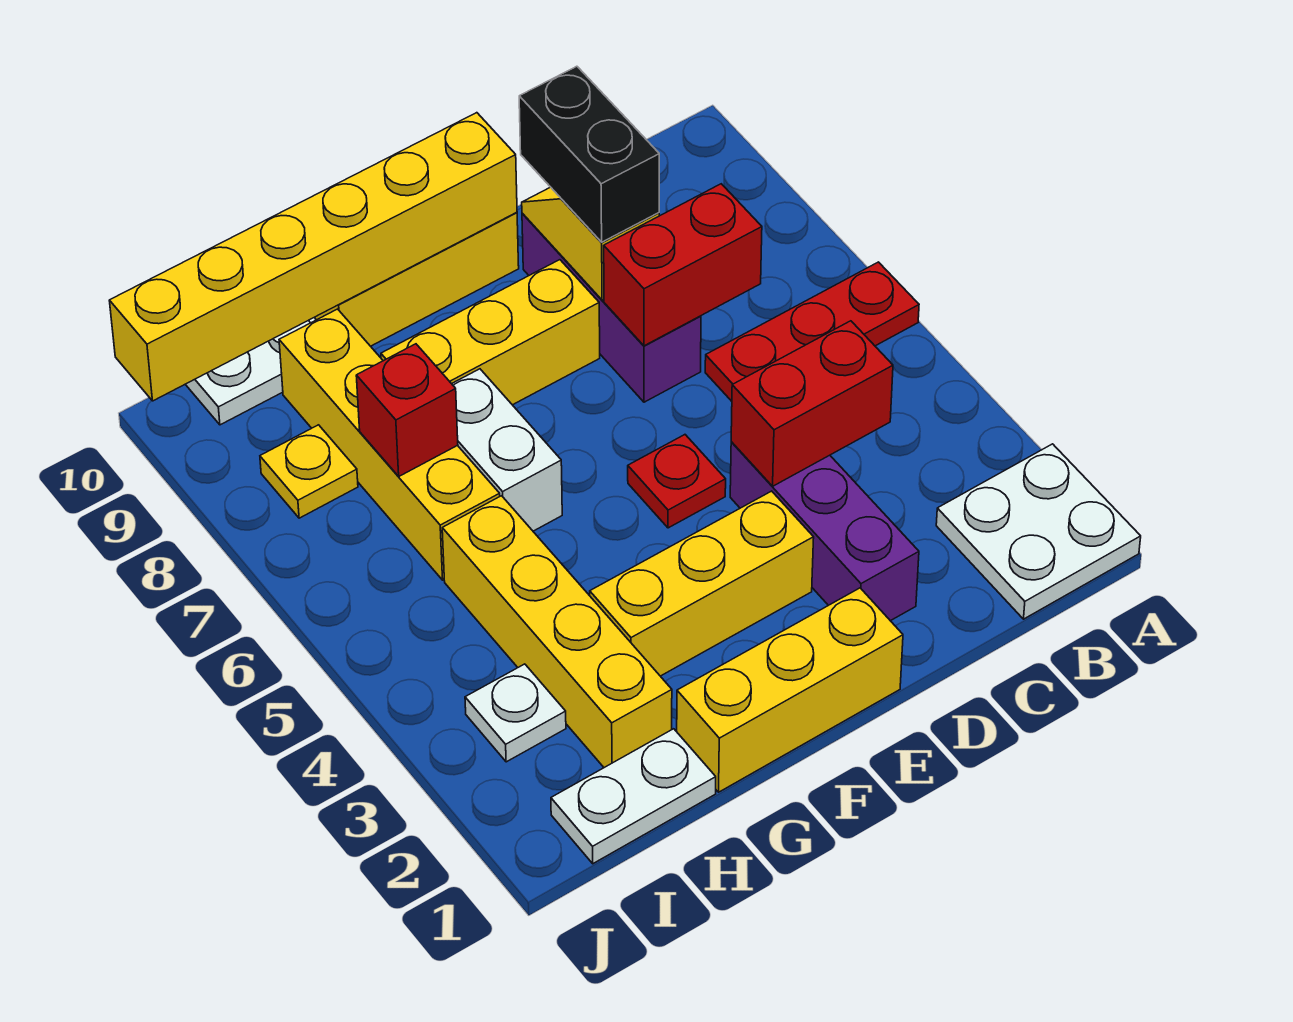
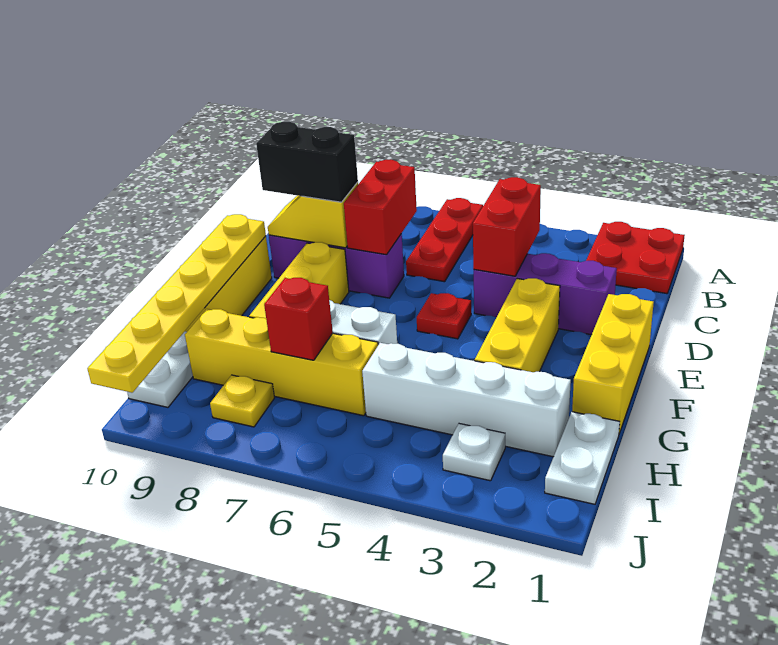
white 2x2 plate [936,444,1141,619] -> red 2x2 plate [586,222,685,294]
yellow 1x6 brick [109,113,517,401] -> yellow 1x6 plate [87,214,266,393]
yellow 1x4 brick [442,496,672,768] -> white 1x4 brick [362,343,571,457]

